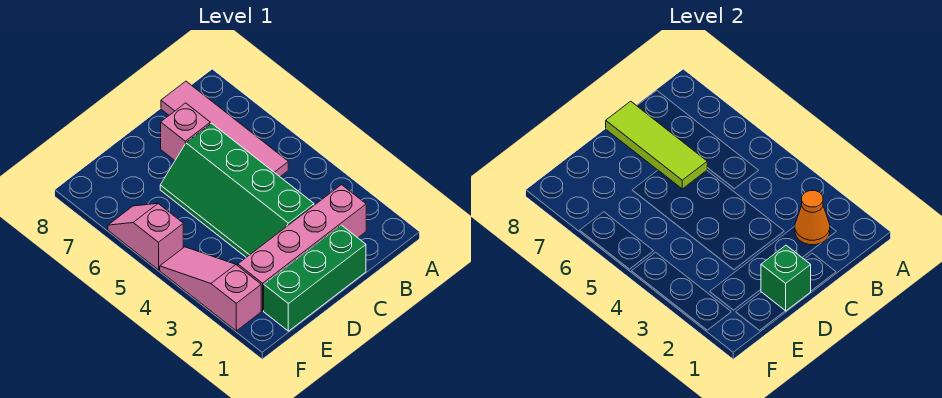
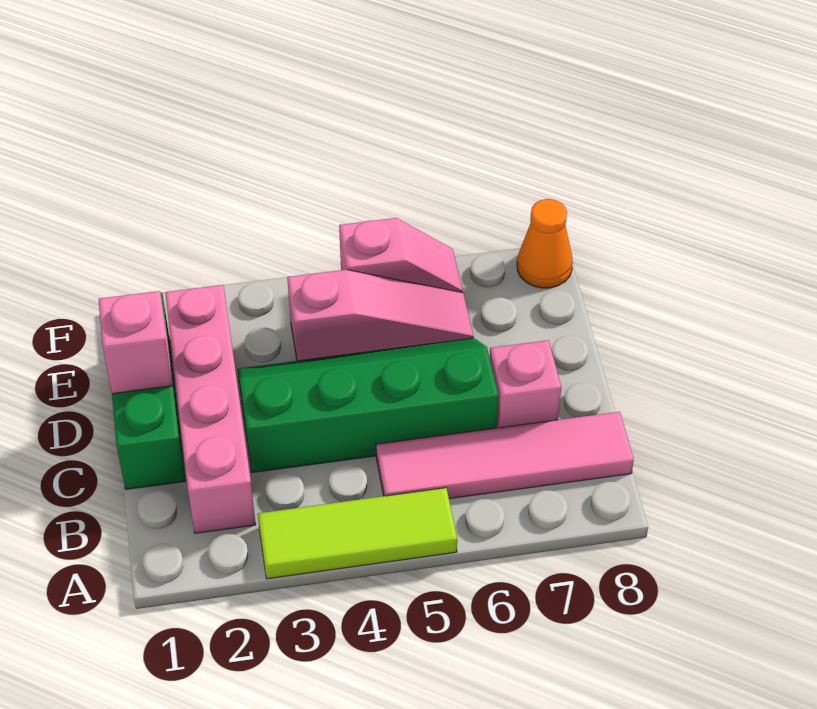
orange 1x1 cone [795,191,830,245] -> orange 1x1 cone moved to [517,199,573,288]
lime 1x3 tile [606,101,707,189] -> lime 1x3 tile moved to [258,488,457,579]
green 1x1 brick [761,245,811,311] -> pink 1x1 brick [99,291,173,394]
pink 1x3 slope [160,247,261,331] -> pink 1x3 slope moved to [287,270,474,361]

